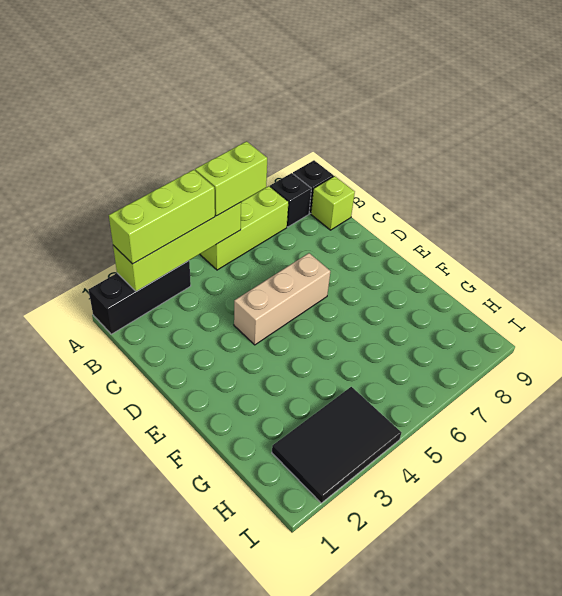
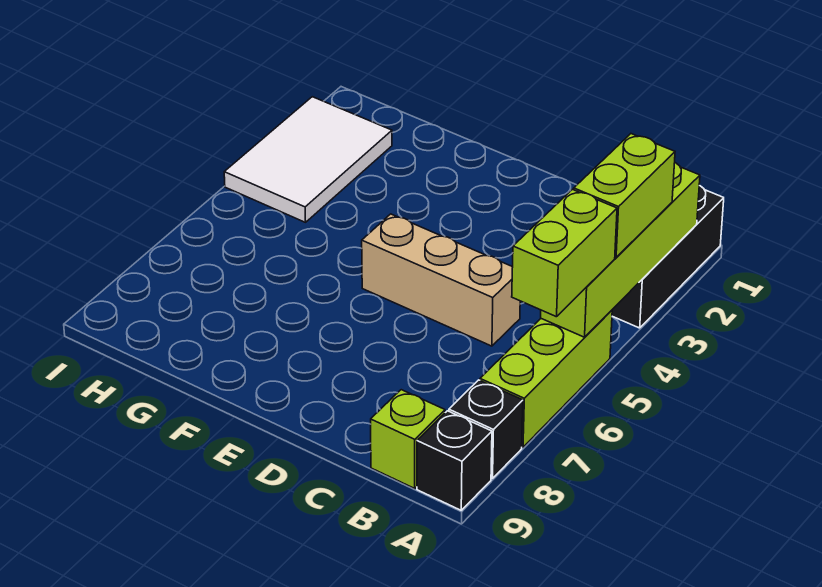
lime 1x3 brick [109,170,215,264] -> lime 1x2 brick [574,134,675,257]
tan 1x3 brick [234,253,330,345] -> tan 1x3 brick turned to [362,214,520,346]
black 2x3 tile [272,387,401,503] -> white 2x3 tile [224,97,392,222]

